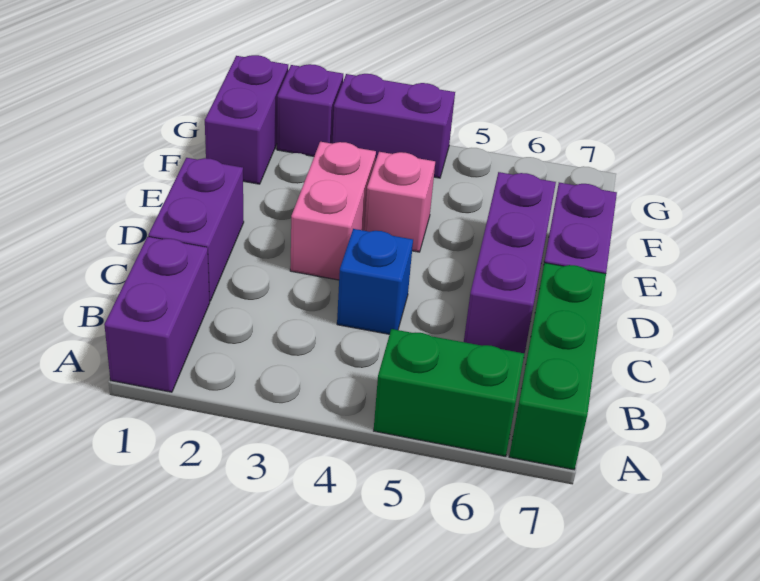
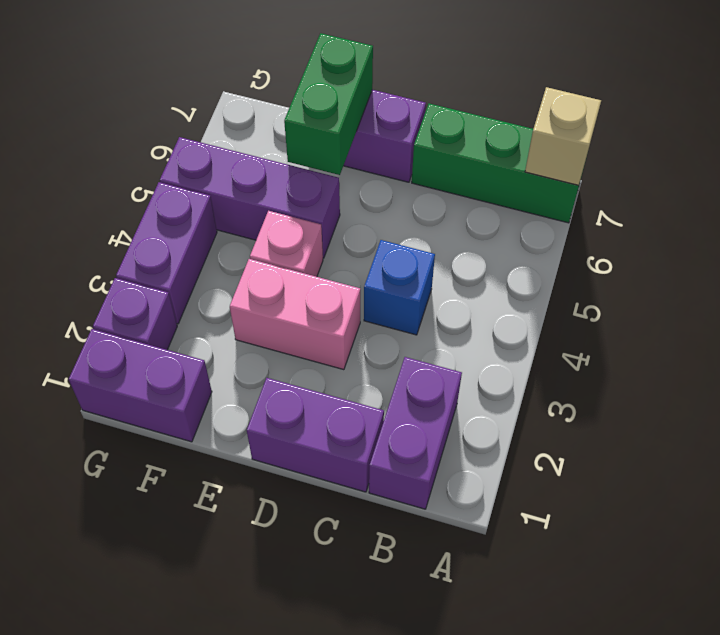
purple 1x2 brick [104,237,210,392] -> purple 1x2 brick turned to [369,357,462,509]
green 1x2 brick [374,329,525,457] -> green 1x2 brick moved to [284,33,373,175]
none -> tan 1x1 brick [525,87,601,185]
purple 1x3 brick [464,172,556,353] -> purple 1x3 brick moved to [160,137,340,258]

